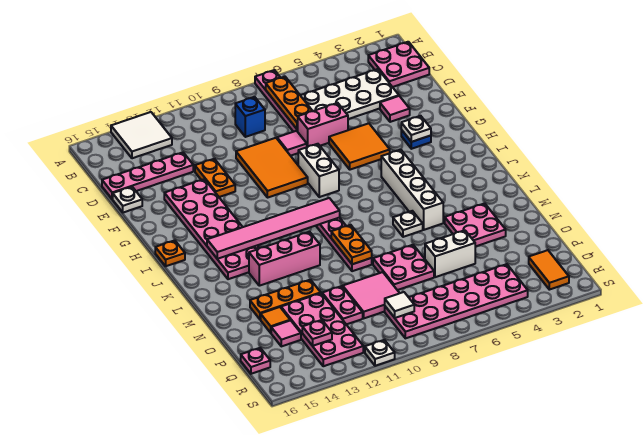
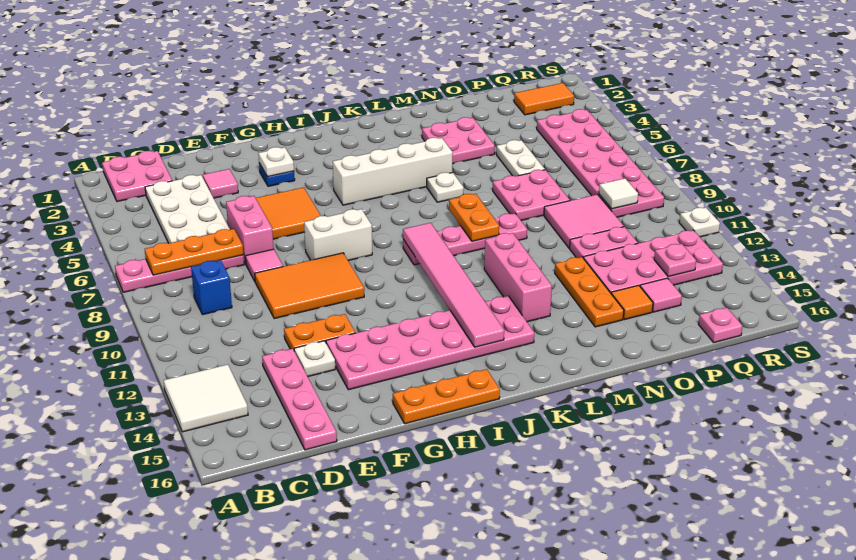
white 1x1 plate [113,187,142,213] -> white 1x1 plate moved to [294,341,335,376]
orange 1x1 plate [155,240,185,266] -> orange 1x3 plate [393,369,500,424]
orange 1x2 plate [331,225,372,264] -> orange 1x2 plate turned to [449,194,499,241]
white 1x2 brick [425,230,475,277] -> white 1x2 plate [496,140,545,176]

